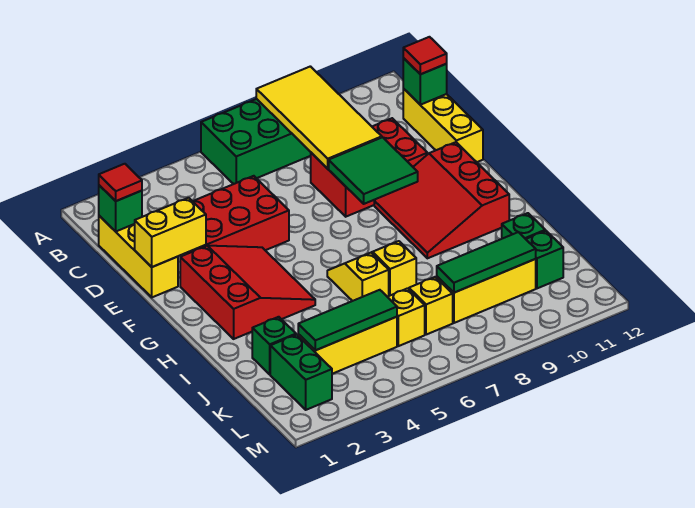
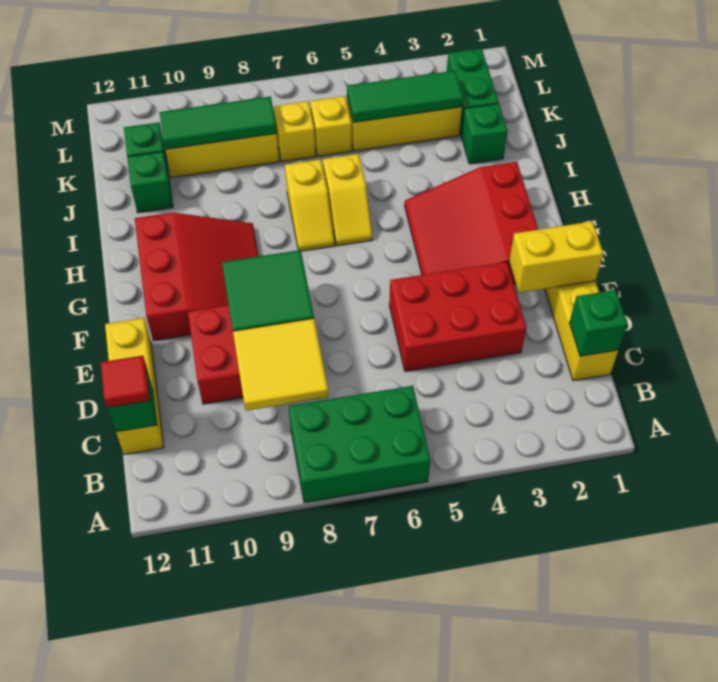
yellow 2x4 tile [256,66,382,169] -> yellow 2x2 tile [233,318,329,411]
red 1x1 tile [99,164,142,201] -> none

